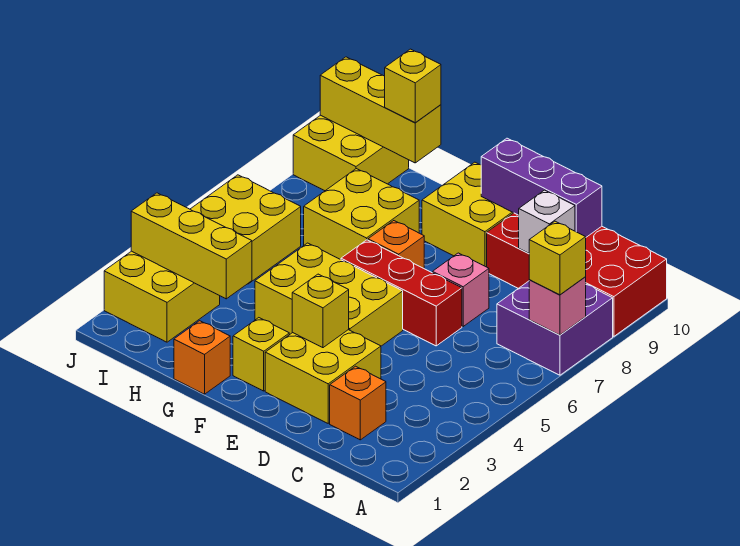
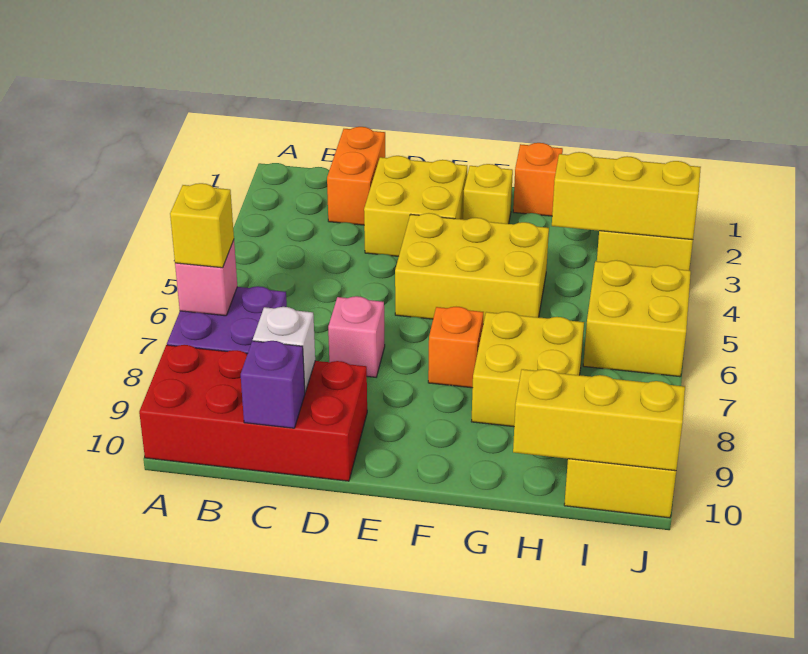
orange 1x1 brick [330,366,386,440] -> orange 1x2 brick [327,127,385,225]
purple 1x3 brick [481,138,602,237] -> purple 1x1 brick [241,341,305,428]
red 1x3 brick [341,240,462,346] -> none
yellow 1x1 brick [292,274,349,348] -> none
yellow 2x2 brick [422,162,513,267] -> none
yellow 1x1 brick [385,49,441,123] -> none

